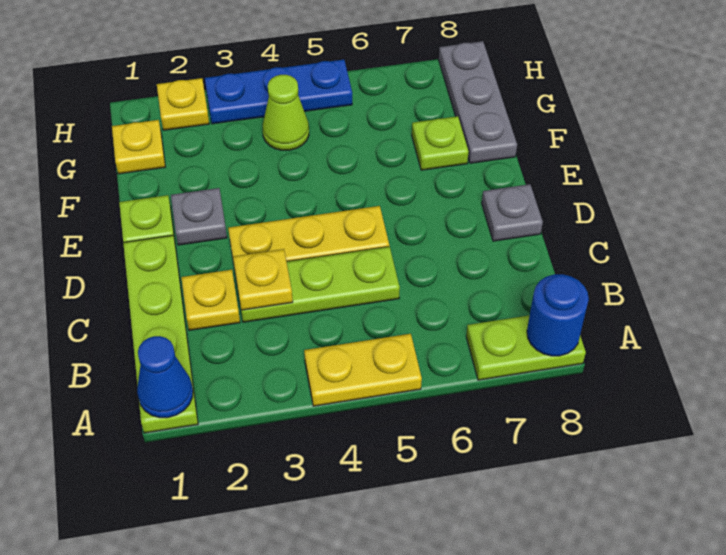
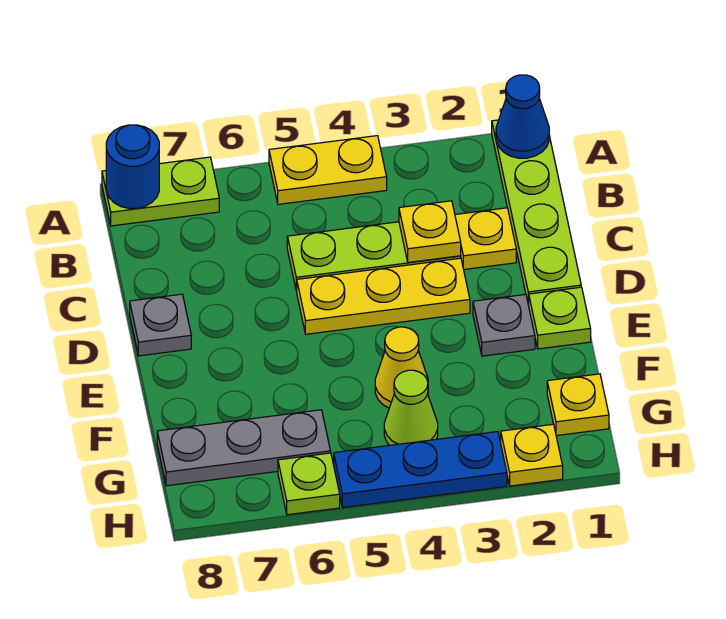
none -> yellow 1x1 cone [375,327,428,408]
lime 1x1 plate [412,116,469,170] -> lime 1x1 plate moved to [278,453,340,515]
grey 1x3 plate [439,41,517,163] -> grey 1x3 plate turned to [157,410,331,486]

